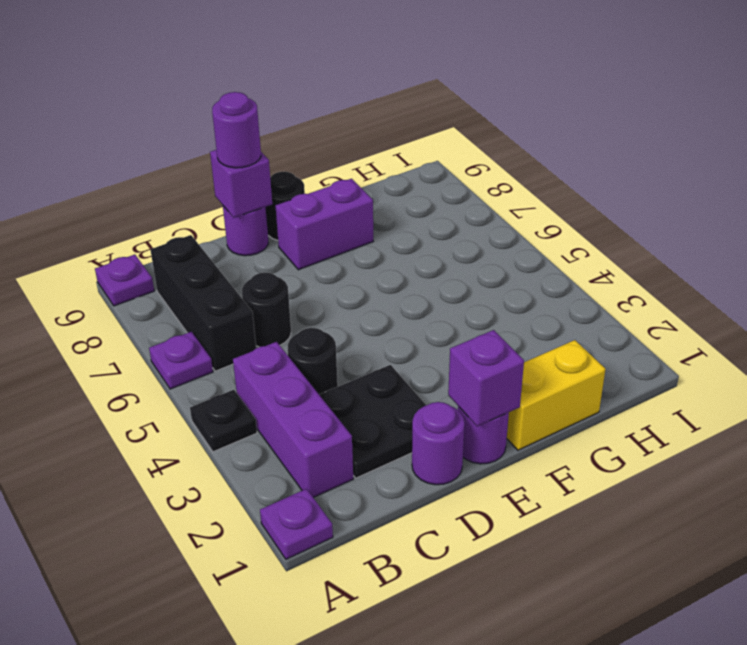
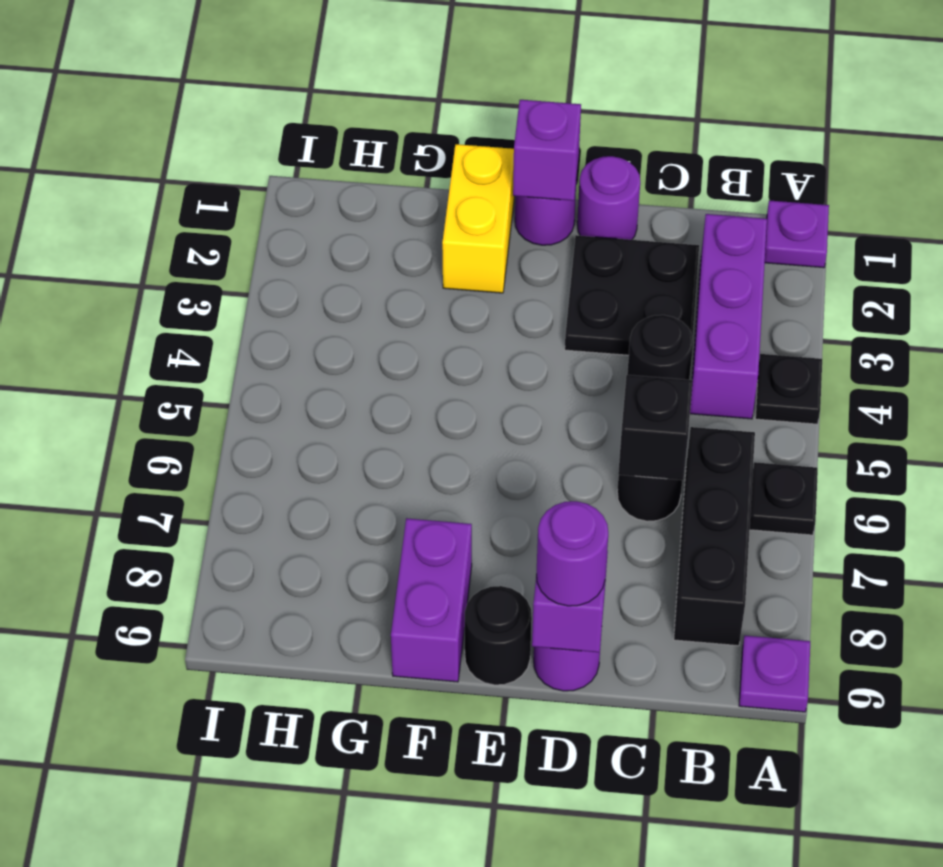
purple 1x1 plate [149,332,213,389] -> black 1x1 plate [750,462,818,535]
none -> black 1x1 brick [618,375,692,480]
purple 1x2 brick [275,179,373,270] -> purple 1x2 brick turned to [391,518,472,682]
yellow 1x2 brick [507,340,605,450] -> yellow 1x2 brick turned to [442,144,515,293]

